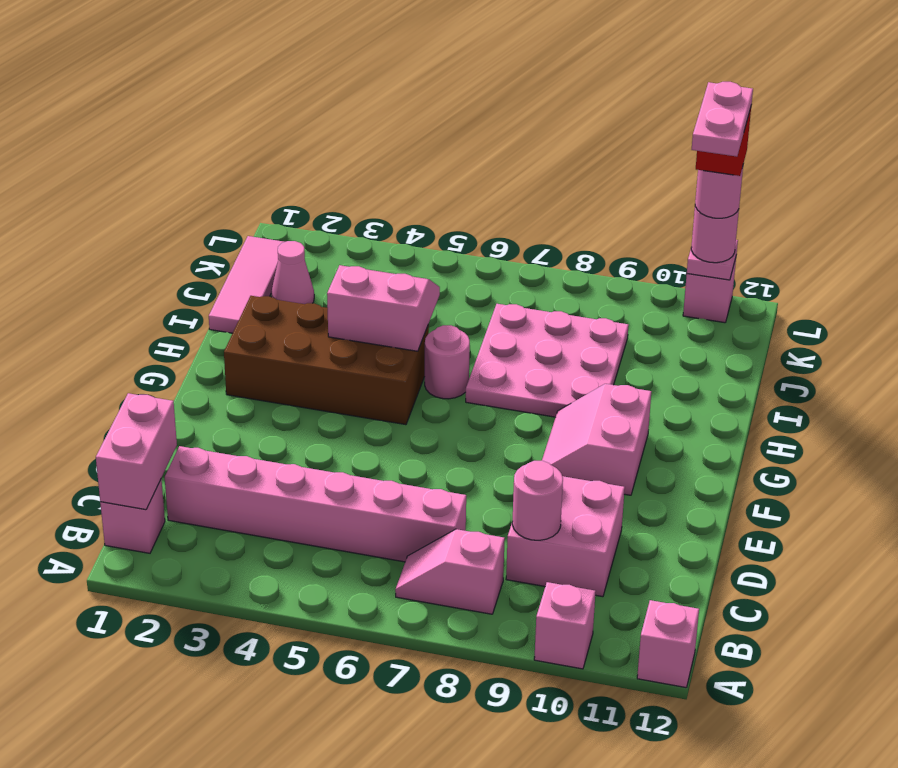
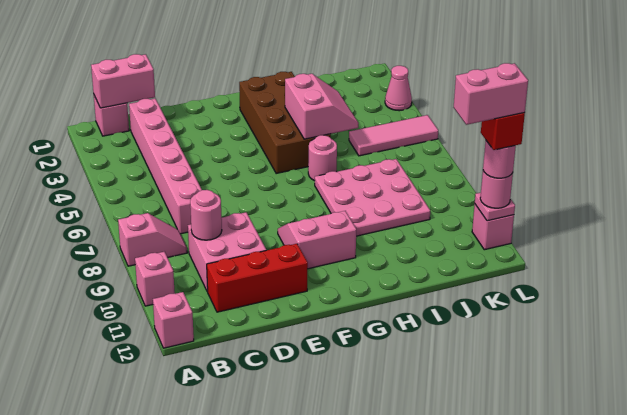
pink 1x2 slope [395,529,505,614] -> pink 1x2 slope turned to [118,213,187,266]
none -> red 1x3 brick [207,244,308,312]
pink 1x3 tile [209,236,284,333] -> pink 1x3 tile moved to [349,115,438,156]
pink 1x1 cone [271,241,314,304] -> pink 1x1 cone moved to [385,66,412,111]
pink 1x2 plate [692,82,753,157] -> pink 1x2 brick [454,63,528,125]

